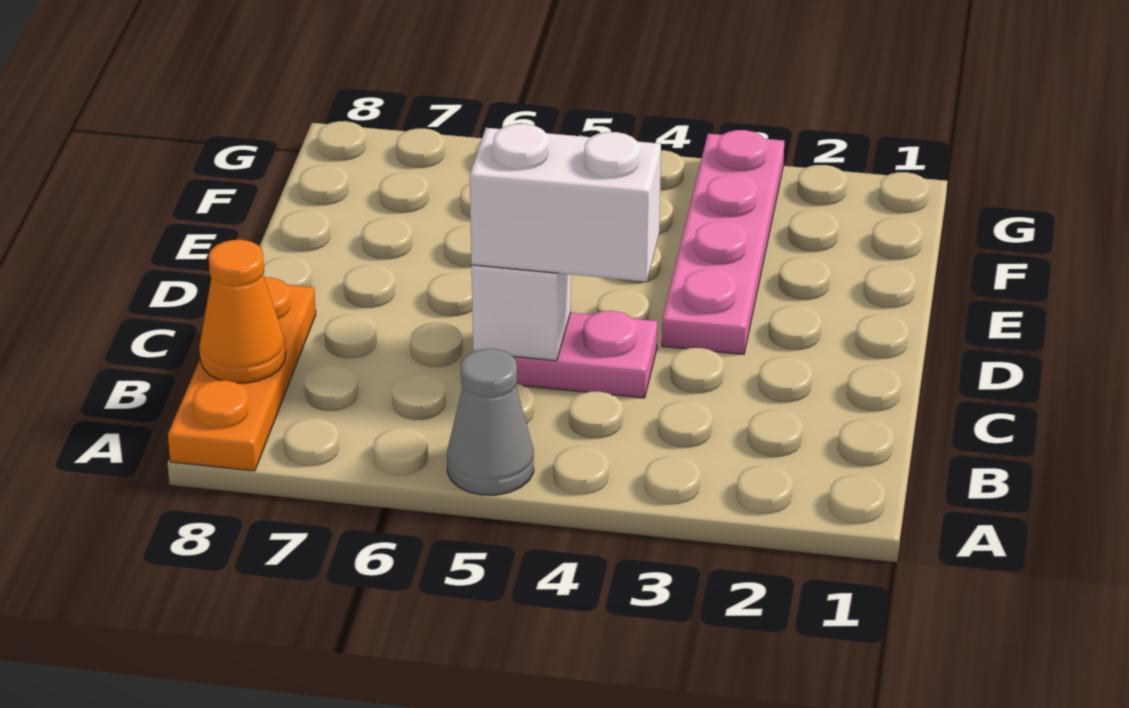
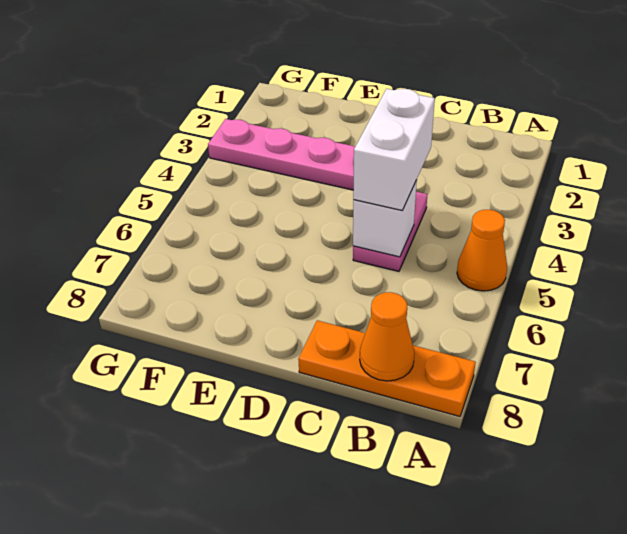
grey 1x1 cone [447,349,534,495] -> orange 1x1 cone [457,210,507,291]

